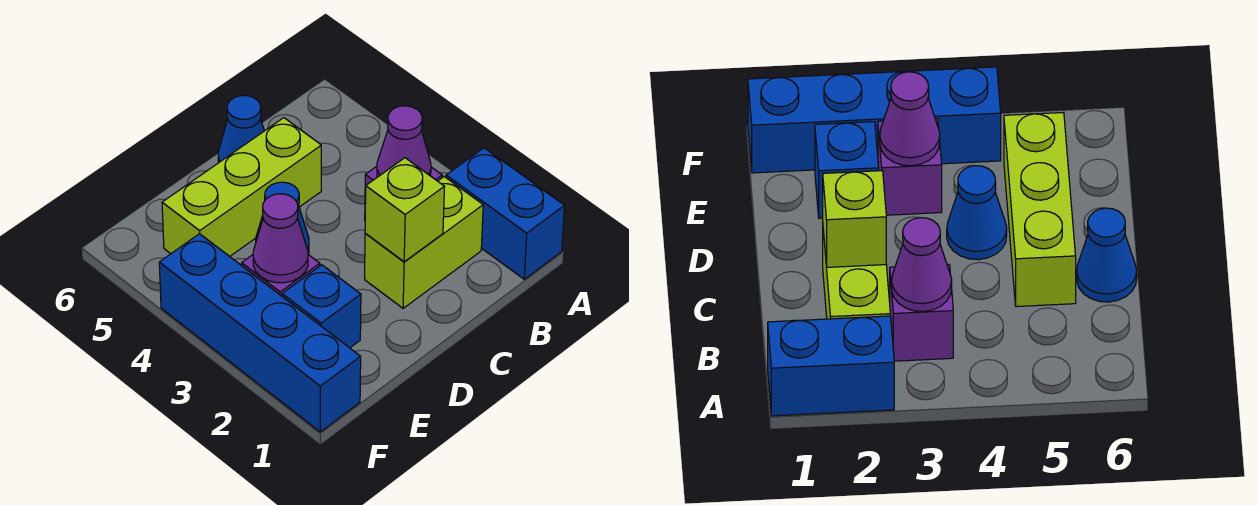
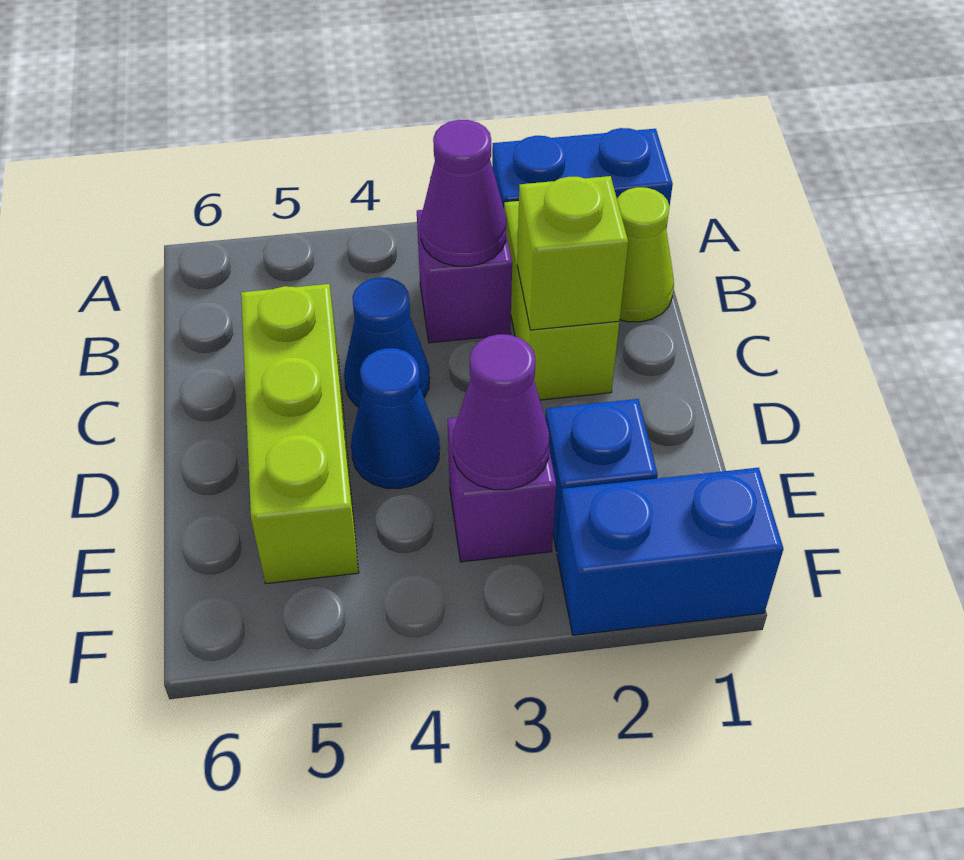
none -> lime 1x1 cone [617,187,674,322]
blue 1x1 cone [218,95,264,163] -> blue 1x1 cone moved to [344,277,430,407]
blue 1x4 brick [159,234,361,432] -> blue 1x2 brick [557,468,784,635]

